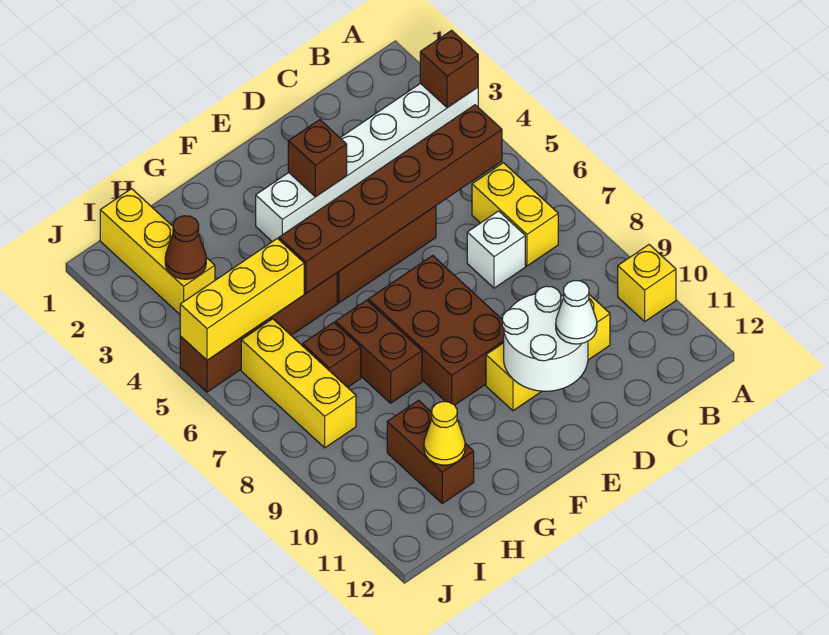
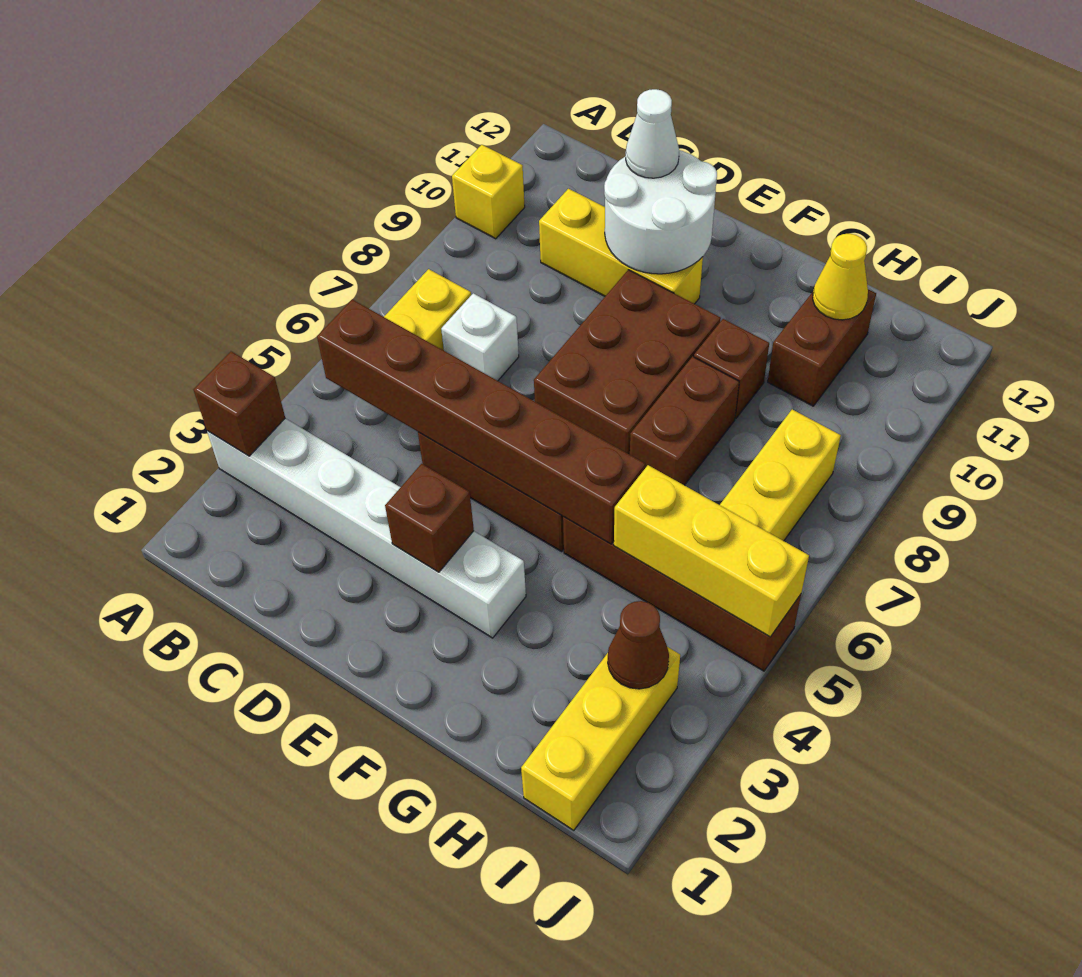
brown 1x1 brick [303,322,361,387] -> brown 1x1 brick moved to [694,319,769,419]

